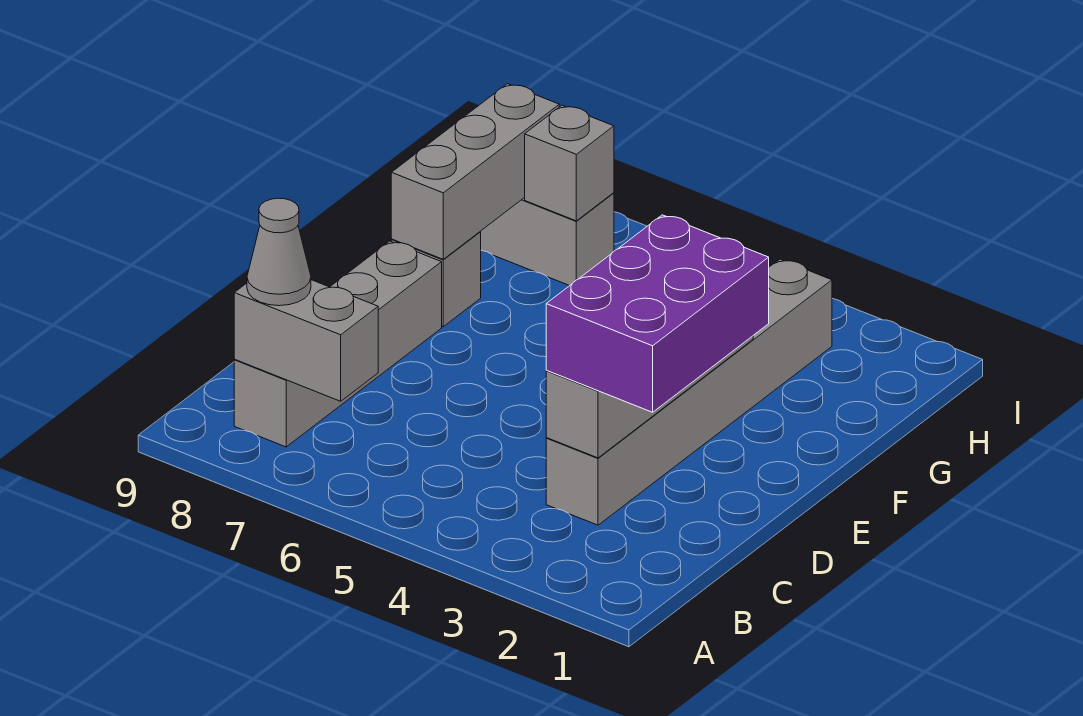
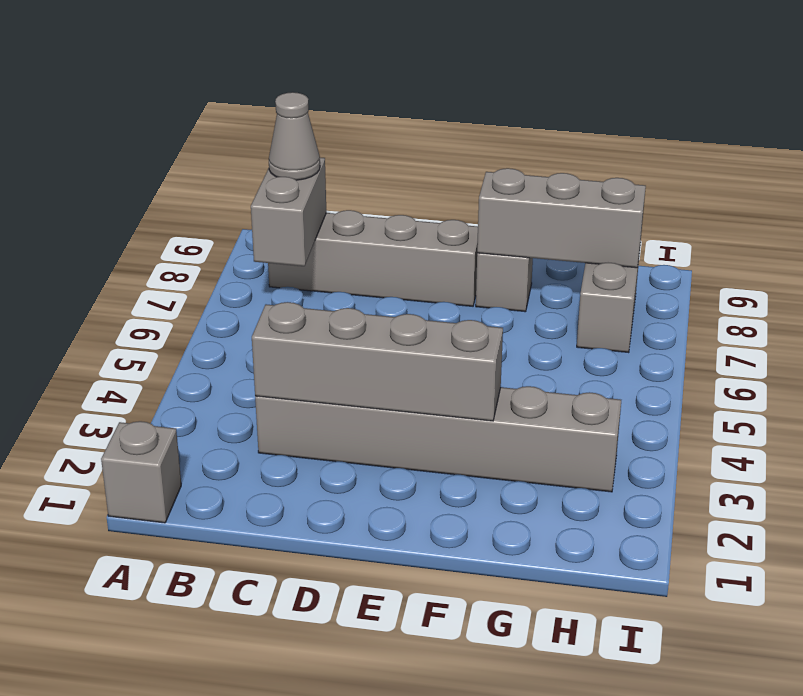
purple 2x3 brick [546,215,769,412] -> none
grey 1x1 brick [525,105,614,221] -> grey 1x1 brick moved to [101,421,181,523]

